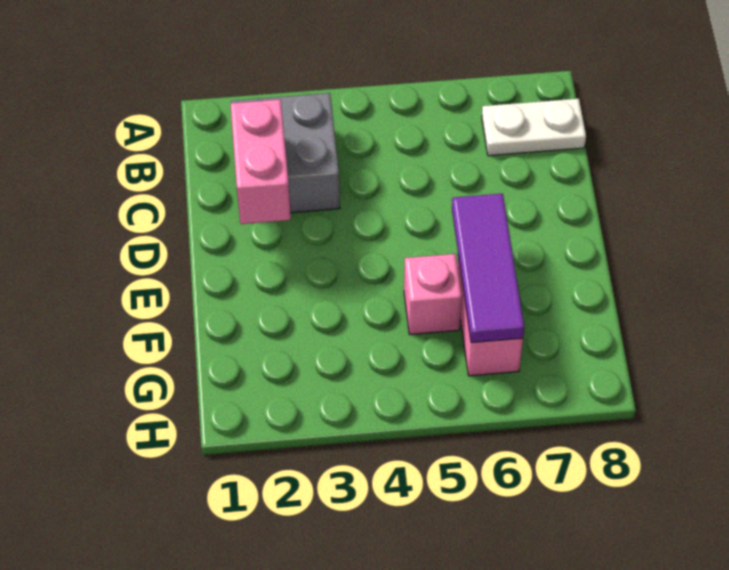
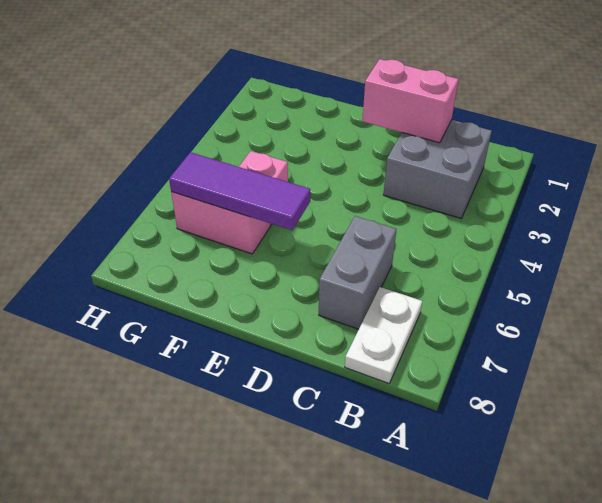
none -> grey 1x2 brick [319,216,396,329]

